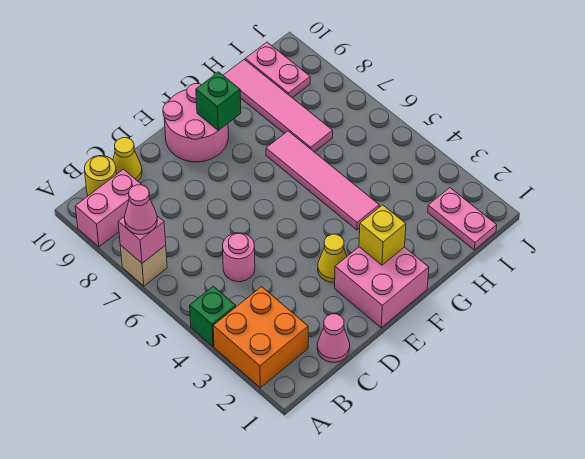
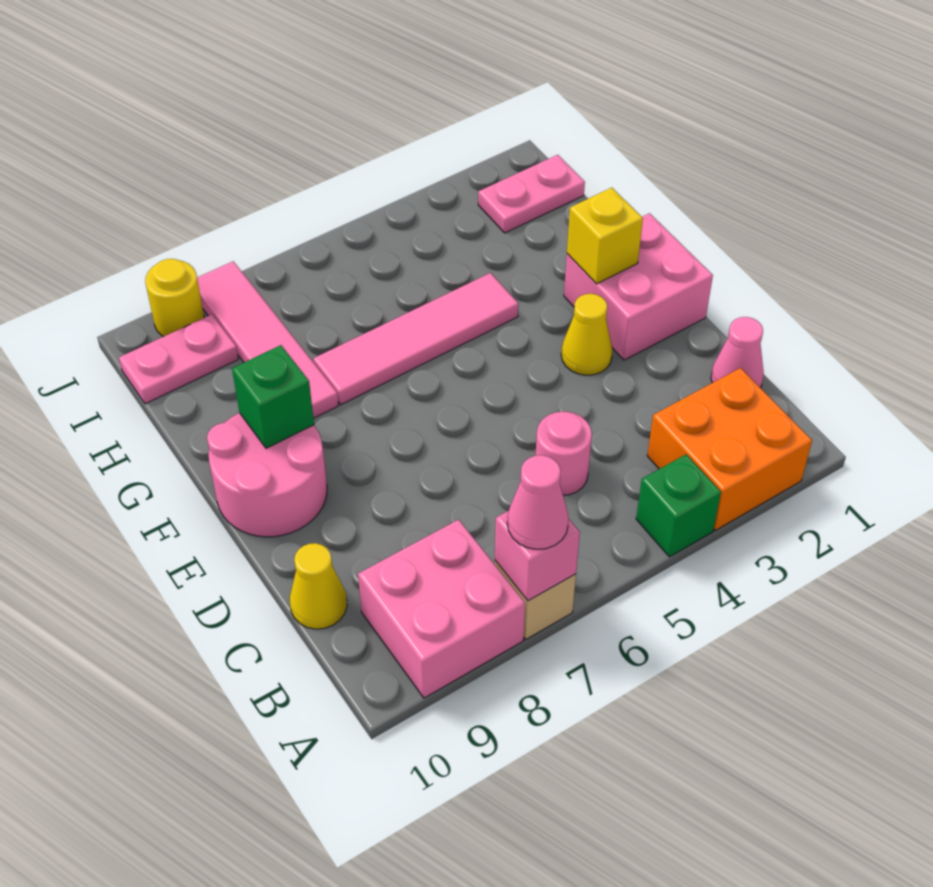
pink 1x2 brick [75,169,142,247] -> pink 2x2 brick [358,520,525,698]
yellow 1x1 round brick [85,156,117,196] -> yellow 1x1 round brick moved to [145,259,204,337]
pink 1x4 tile [223,59,333,152] -> pink 1x4 tile turned to [197,261,338,418]

